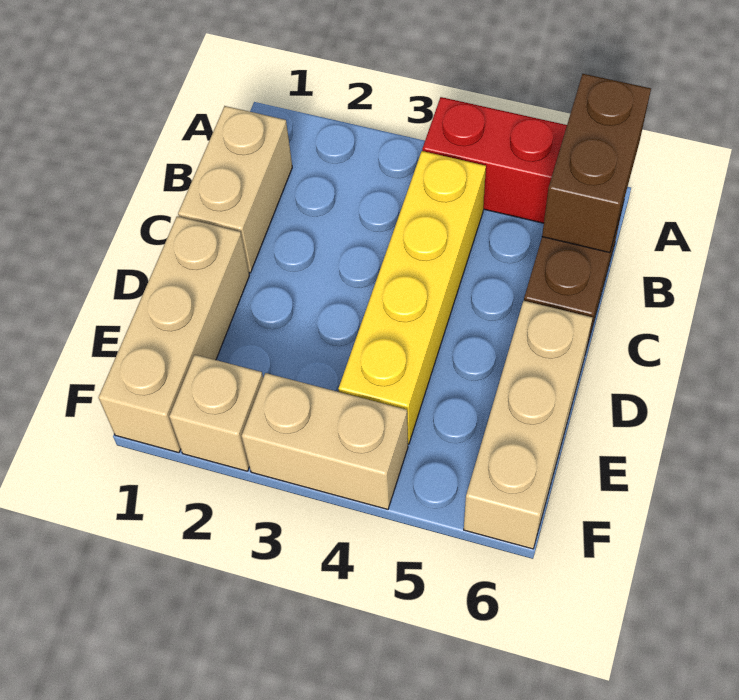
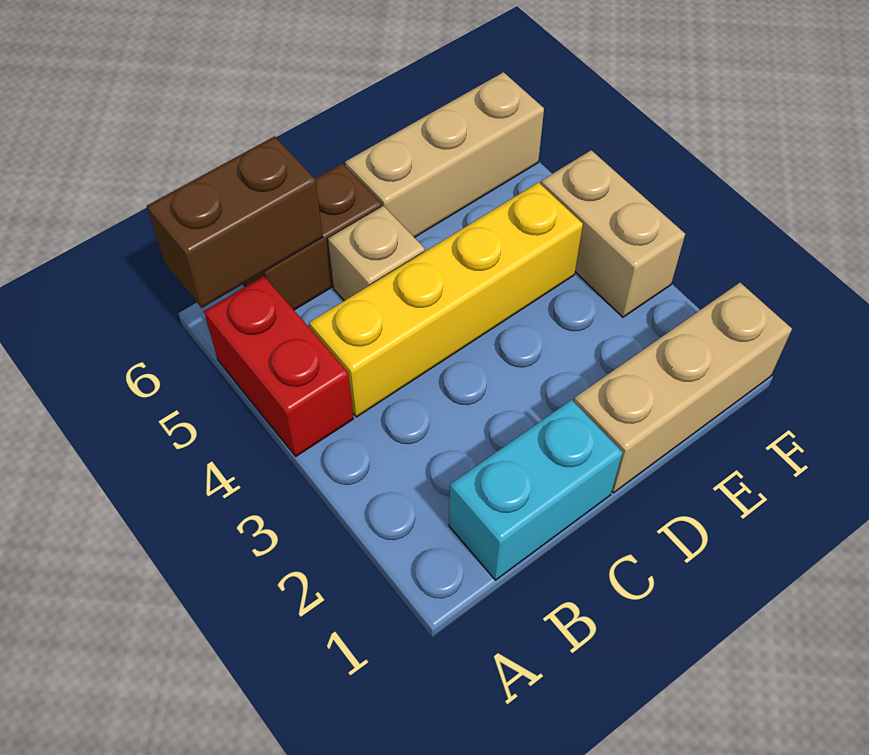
tan 1x2 brick [178,106,292,273] -> cyan 1x2 brick [449,400,623,580]
tan 1x1 brick [169,355,263,471] -> tan 1x1 brick moved to [328,206,425,301]

